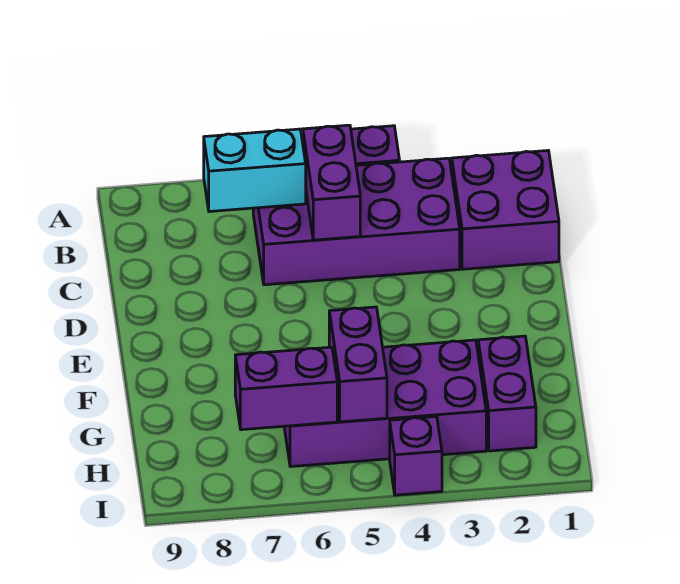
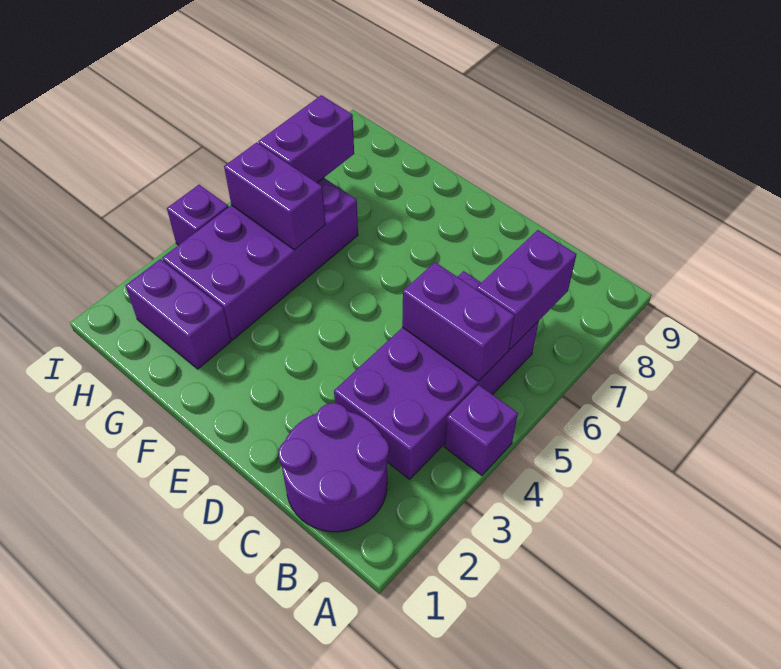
purple 2x2 brick [452,151,559,269] -> purple 2x2 round brick [278,403,389,532]
cyan 1x2 brick [204,129,306,212] -> purple 1x2 brick [476,230,576,349]

